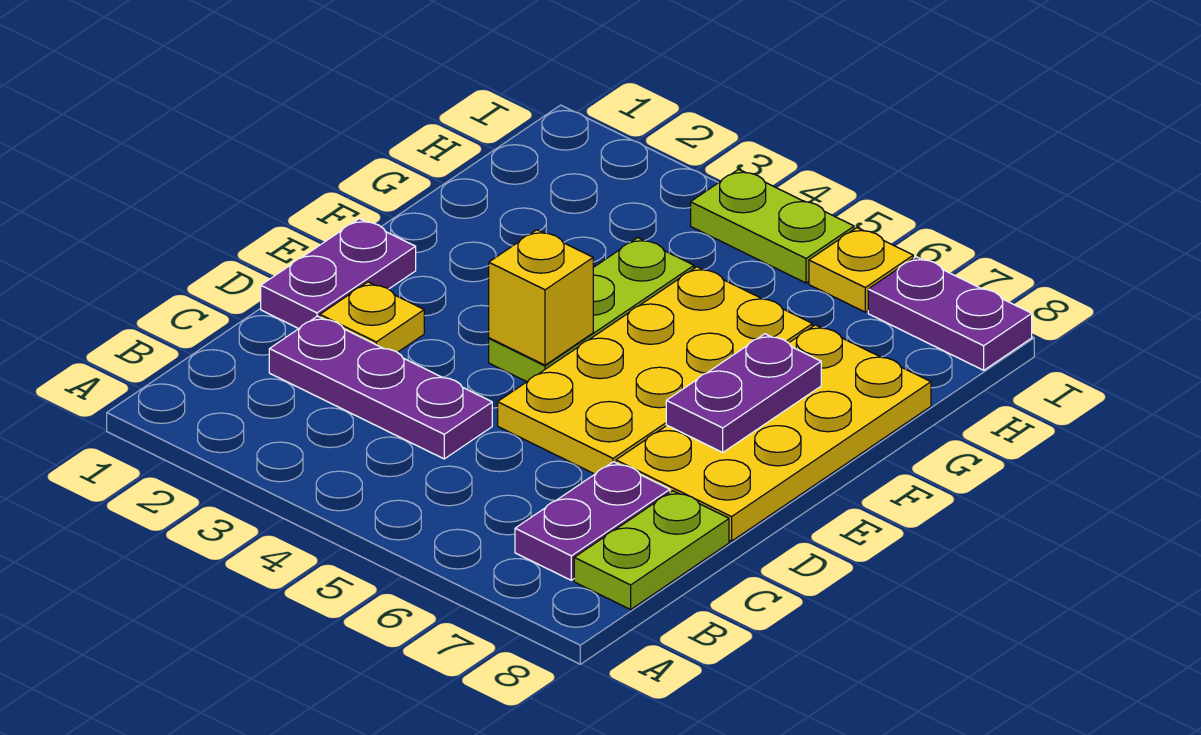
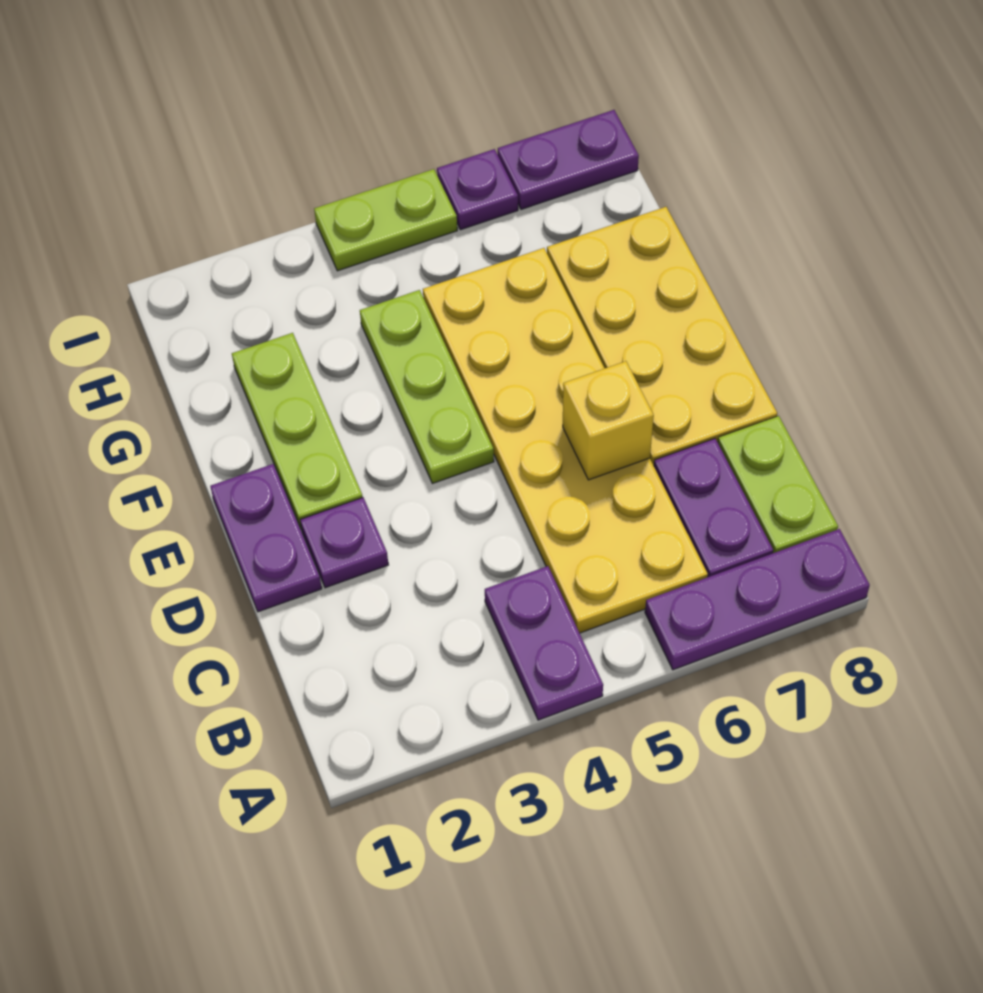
purple 1x3 plate [269,316,492,459] -> purple 1x3 plate moved to [645,529,870,670]
yellow 1x1 plate [320,282,424,352] -> purple 1x1 plate [300,498,388,588]
yellow 2x4 plate [498,267,812,474] -> yellow 2x6 plate [423,248,708,633]
none -> lime 1x3 plate [232,333,363,530]
yellow 1x1 brick [489,230,593,365] -> yellow 1x1 brick moved to [563,361,654,480]
purple 1x2 plate [666,334,821,452] -> purple 1x2 plate moved to [485,566,603,720]
yellow 1x1 plate [809,228,913,312] -> purple 1x1 plate [437,149,518,230]

